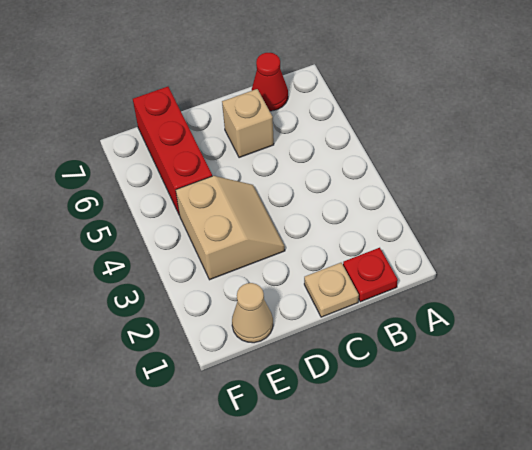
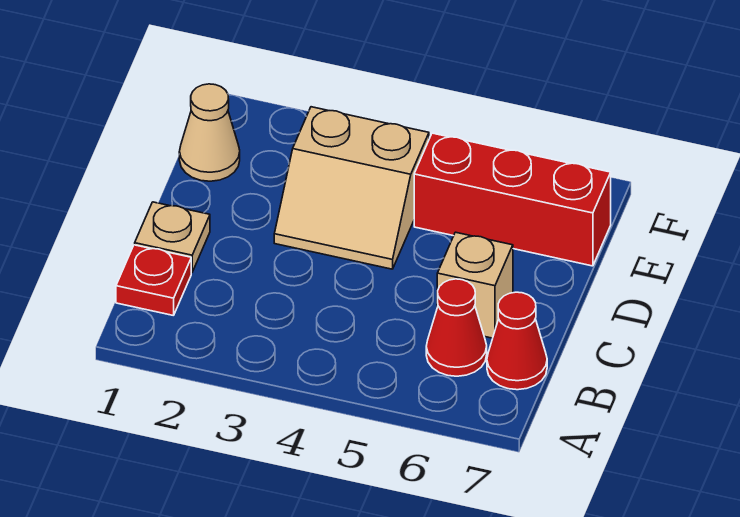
none -> red 1x1 cone [426,279,487,376]

